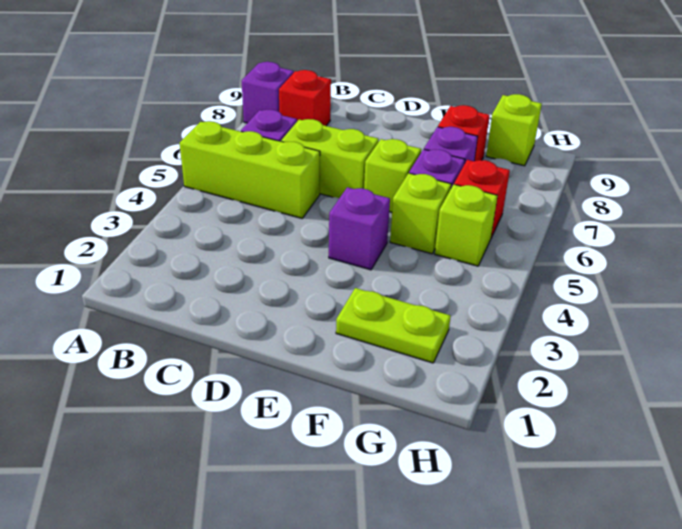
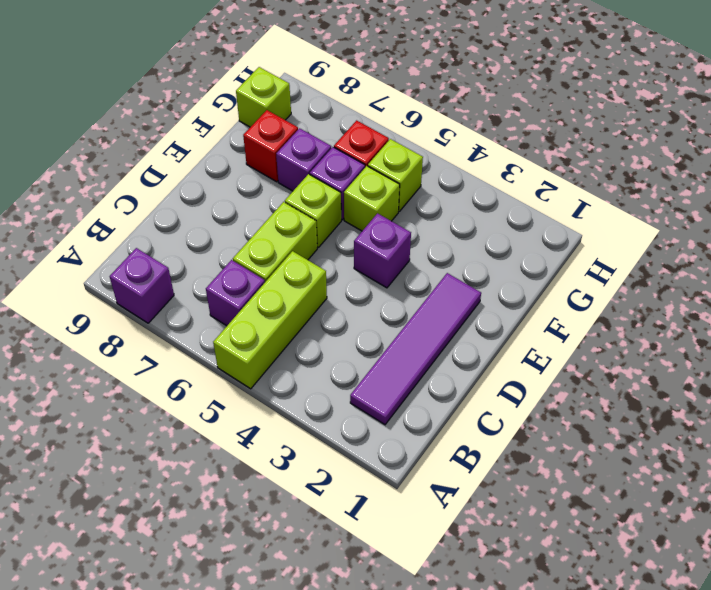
none -> purple 1x4 tile [350,273,481,425]
red 1x1 brick [279,70,331,126] -> none
lime 1x2 plate [336,288,451,363] -> none

